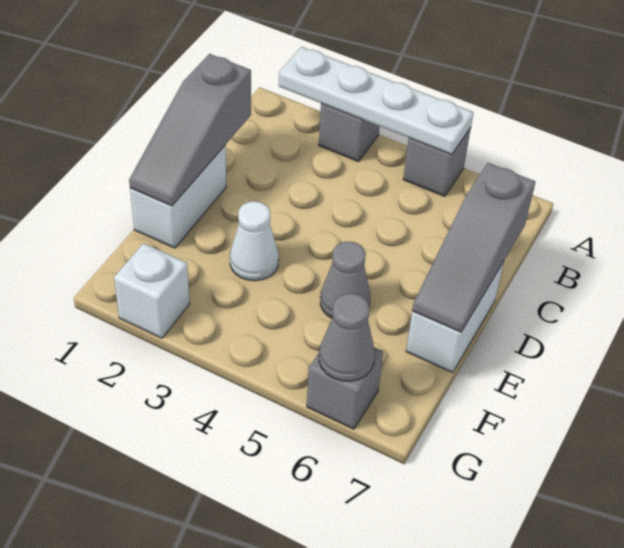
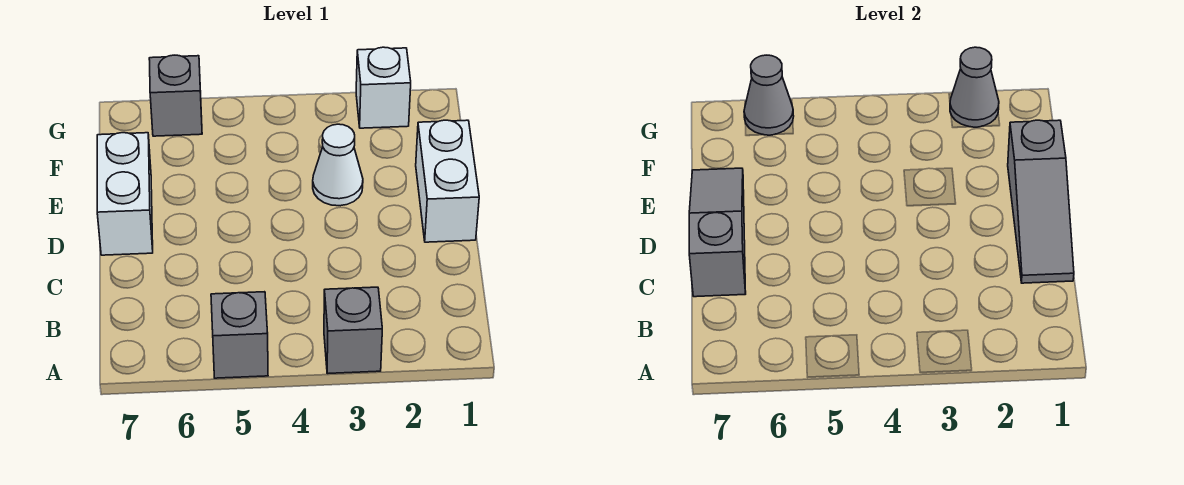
white 1x4 plate [279,47,474,154] -> none
grey 1x3 slope [129,54,251,206] -> grey 1x3 slope turned to [1008,120,1074,283]
grey 1x1 cone [320,242,370,318] -> grey 1x1 cone moved to [950,47,999,127]

